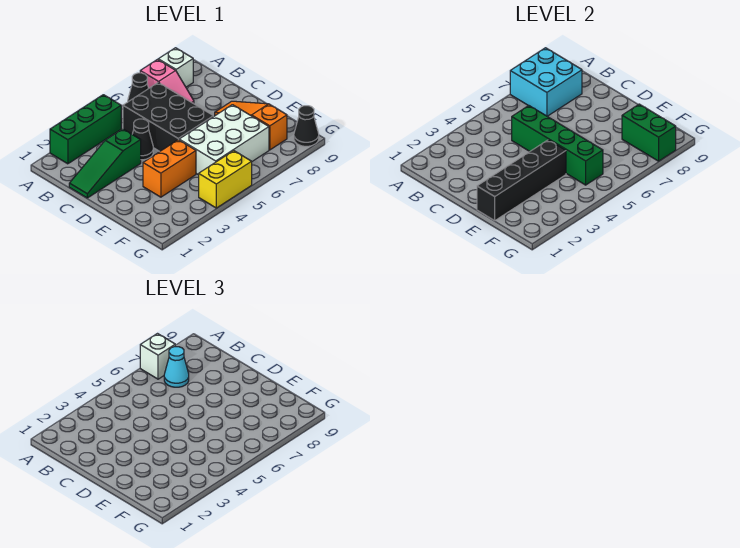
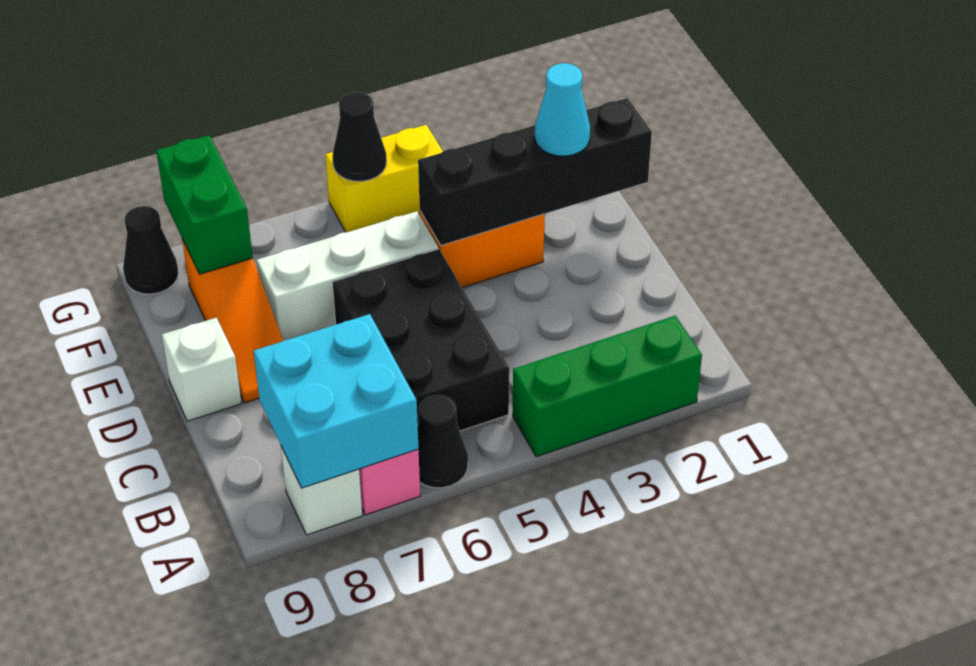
white 1x1 brick [140,334,175,379] -> white 1x1 brick moved to [162,318,242,421]
cyan 1x1 cone [164,347,189,387] -> cyan 1x1 cone moved to [535,63,590,156]
green 1x3 slope [69,129,141,198] -> none
black 1x1 cone [132,119,153,160] -> black 1x1 cone moved to [332,92,387,181]
green 1x4 brick [512,106,603,185] -> none
white 2x3 brick [179,105,269,175] -> white 1x3 brick [257,211,438,341]

